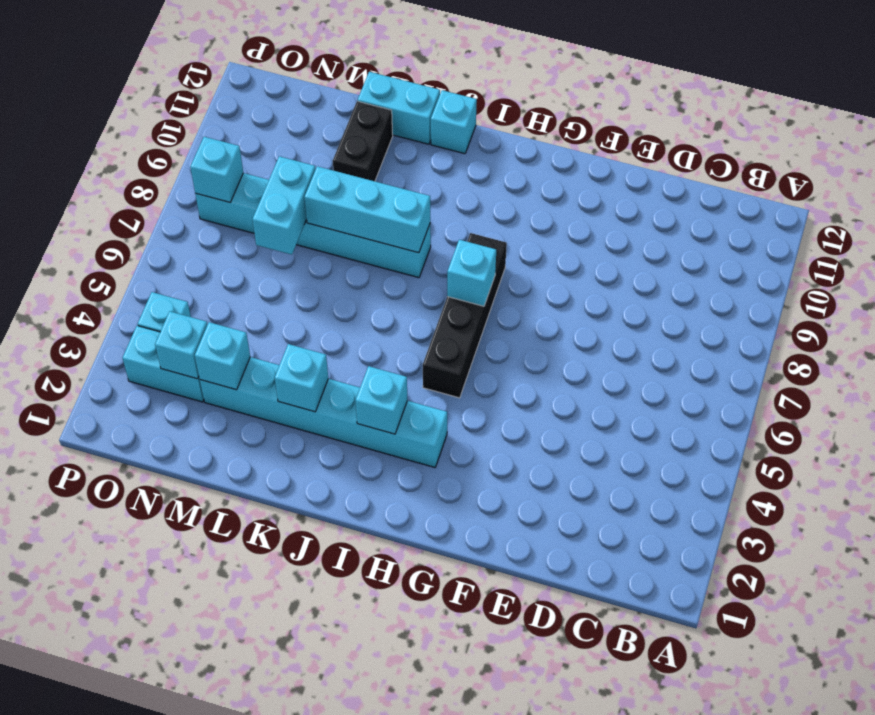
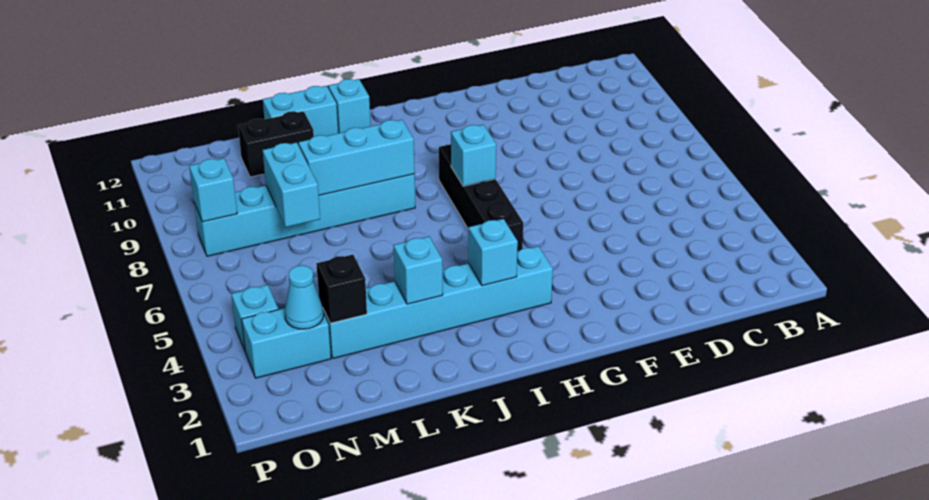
black 1x2 brick [333,101,393,181] -> black 1x2 brick turned to [238,111,314,177]
cyan 1x1 brick [195,322,250,390] -> black 1x1 brick [316,255,367,323]
cyan 1x1 brick [155,311,207,379] -> cyan 1x1 cone [285,265,324,329]

